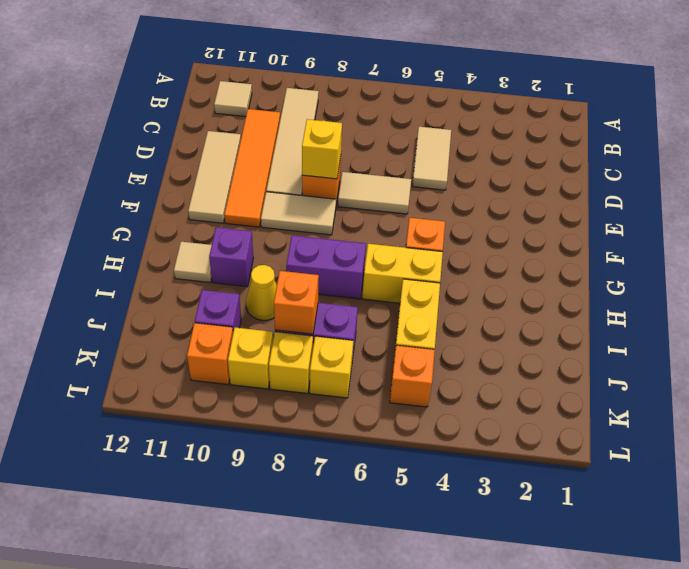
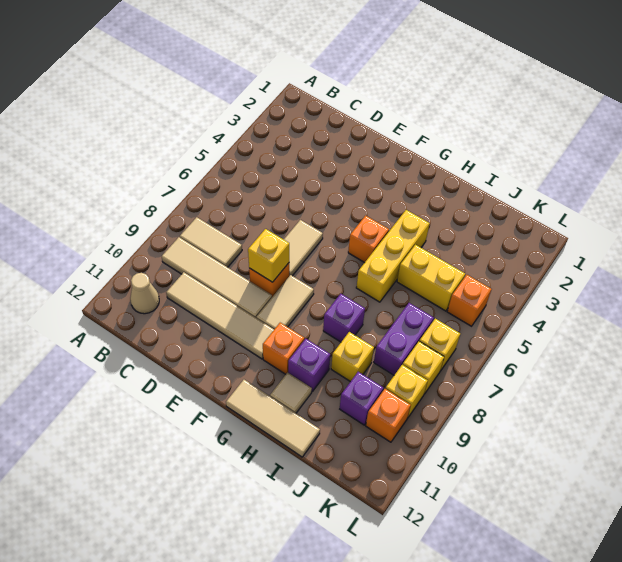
tan 1x1 tile [214,81,252,117] -> tan 1x1 cone [130,273,159,314]
tan 1x2 tile [412,127,451,190] -> tan 1x2 tile moved to [180,217,242,267]
orange 1x4 tile [224,109,280,227] -> tan 1x4 tile [166,272,274,359]
tan 1x3 tile [188,131,241,223] -> tan 1x3 tile moved to [226,380,320,457]
yellow 1x2 brick [362,244,443,303] -> yellow 1x3 brick [356,210,430,302]
purple 1x2 brick [286,235,366,299] -> purple 1x1 brick [323,294,365,342]
yellow 1x1 cone [246,265,277,320] -> yellow 1x1 brick [331,332,374,382]
orange 1x1 brick [274,271,319,334] -> orange 1x1 brick moved to [263,323,305,374]

